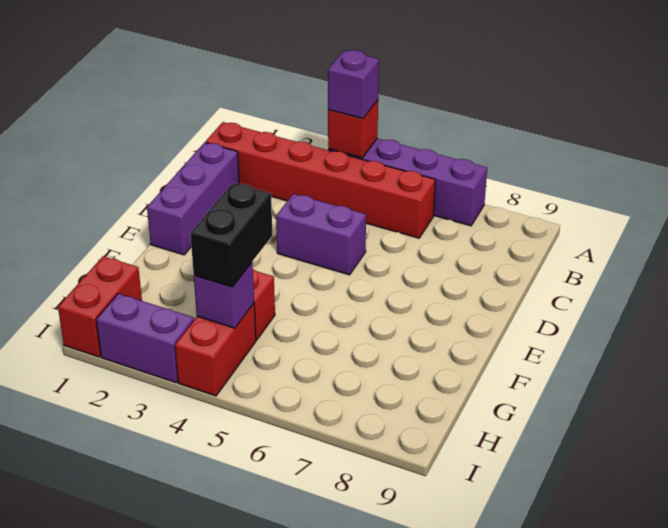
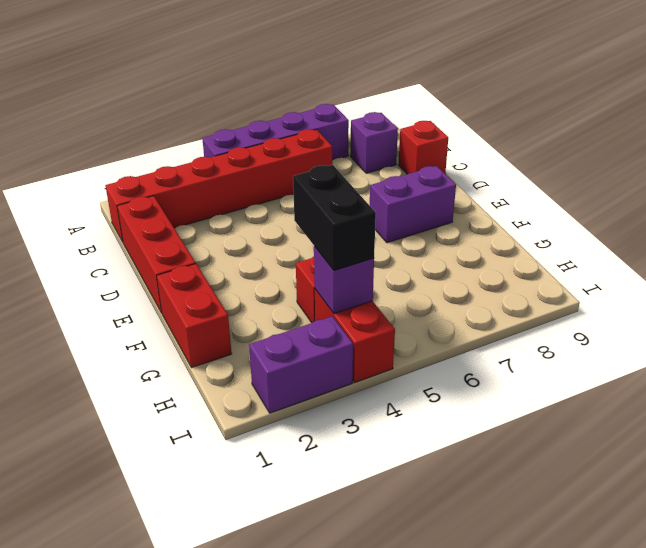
red 1x1 brick [328,100,378,158] -> red 1x1 brick moved to [399,121,448,174]
purple 1x1 brick [328,50,379,119] -> purple 1x1 brick moved to [350,112,398,173]
purple 1x3 brick [147,142,239,255] -> red 1x3 brick [117,196,196,313]
purple 1x2 brick [276,194,366,275] -> purple 1x2 brick moved to [370,166,456,243]
red 1x2 brick [58,256,142,357] -> red 1x2 brick moved to [157,264,232,368]

